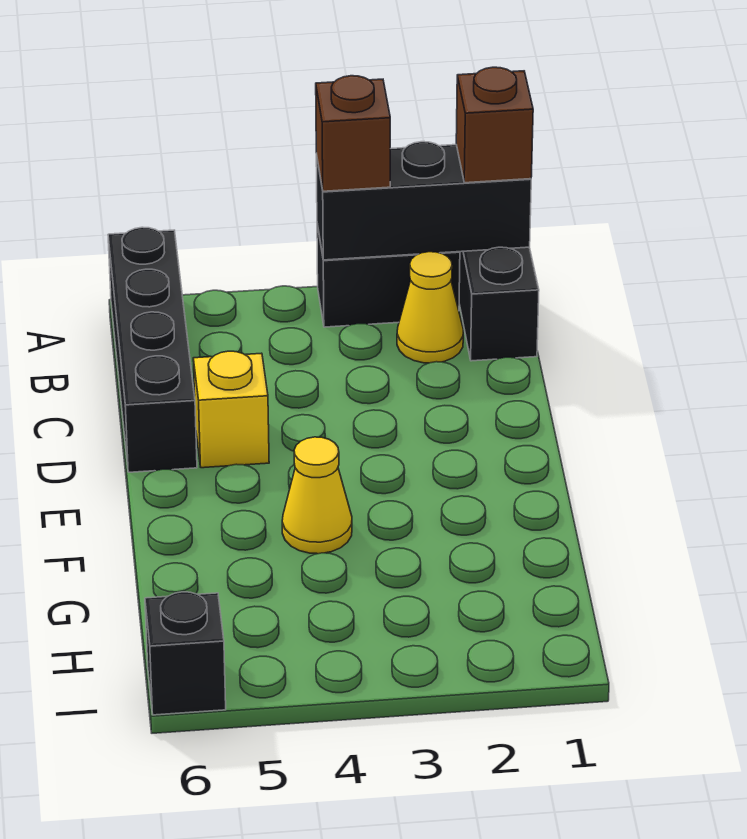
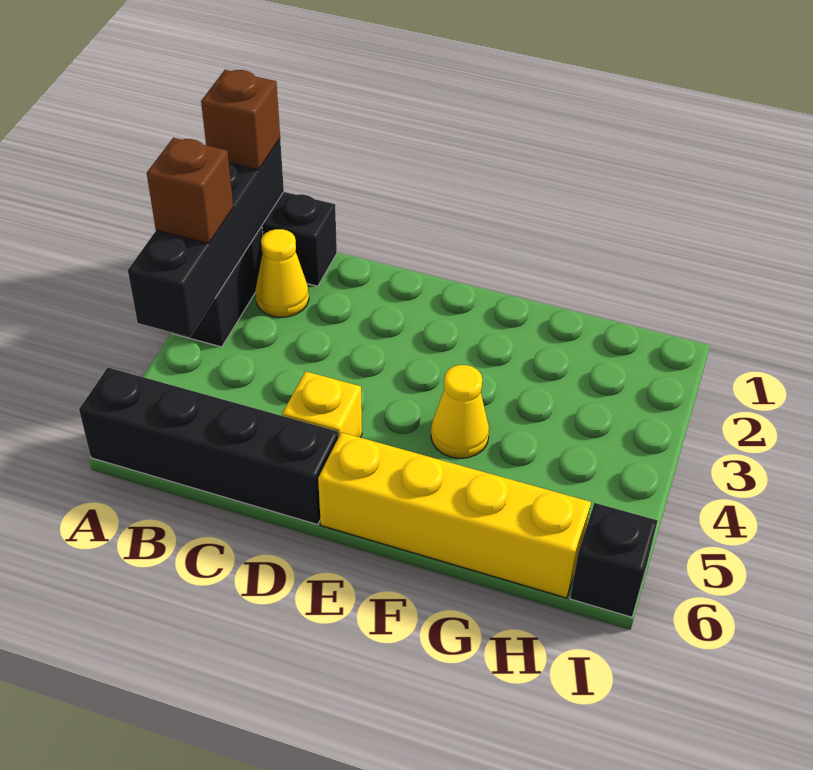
black 1x3 brick [316,142,531,260] -> black 1x4 brick [128,139,284,337]
none -> yellow 1x4 brick [318,432,591,598]

